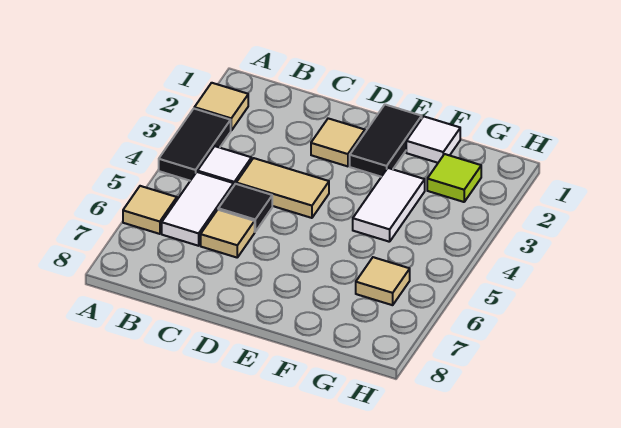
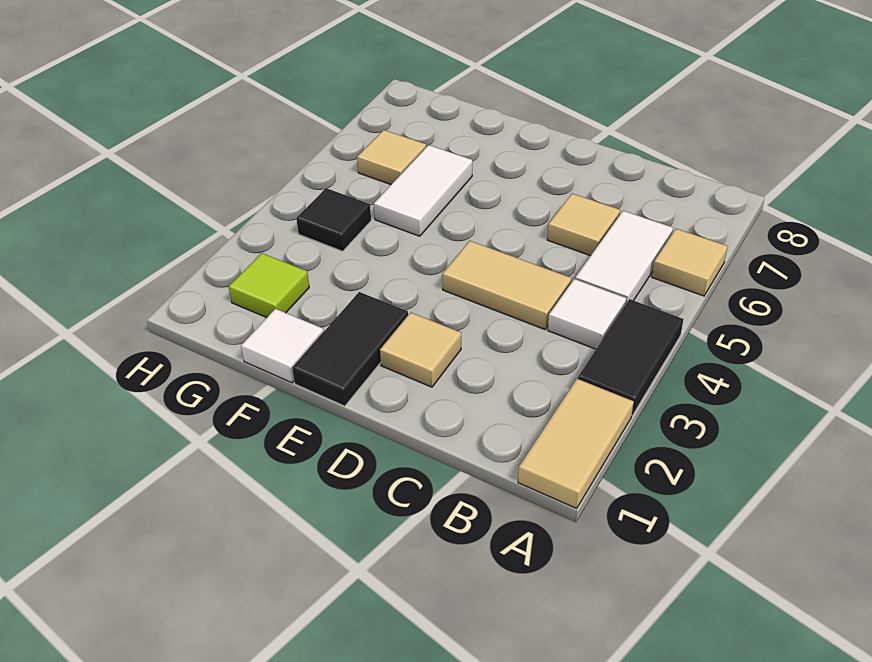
tan 1x1 tile [194,83,248,130] -> tan 1x2 tile [518,379,634,508]
black 1x1 tile [218,184,272,232] -> black 1x1 tile moved to [296,188,371,251]
white 1x2 tile [353,168,425,242] -> white 1x2 tile moved to [374,145,472,236]

